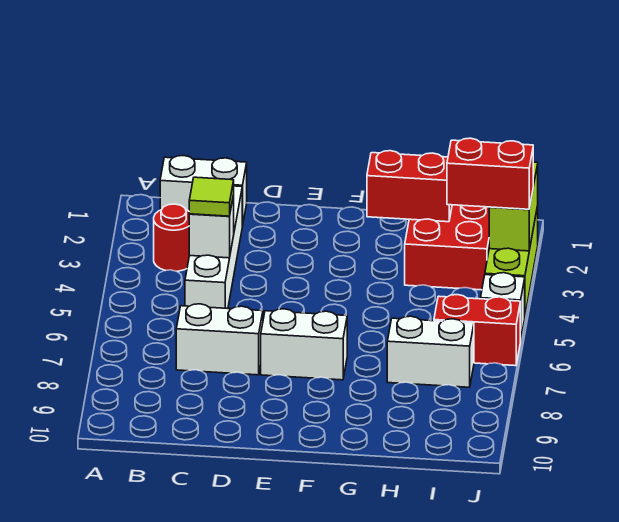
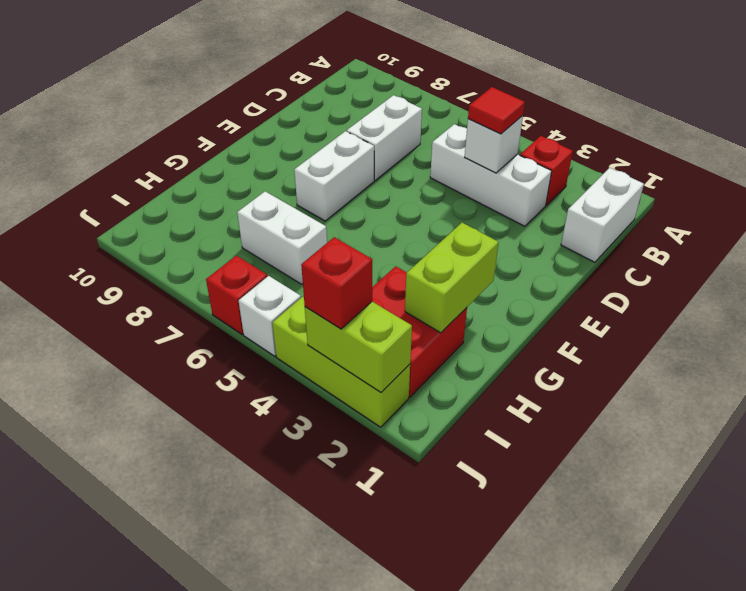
red 1x1 round brick [154,204,189,271] -> red 1x1 brick [520,136,573,205]
white 1x4 brick [185,186,242,309] -> white 1x3 brick [430,124,552,226]
lime 1x1 tile [189,177,234,216] -> red 1x1 tile [468,87,525,134]
red 1x2 brick [367,151,452,222] -> lime 1x2 brick [405,223,499,333]
white 1x2 brick [387,316,474,387] -> white 1x2 brick turned to [237,191,327,284]
red 1x2 brick [447,138,533,209] -> red 1x1 brick [301,237,372,329]
red 1x2 brick [434,295,520,366] -> red 1x1 brick [206,256,267,334]

